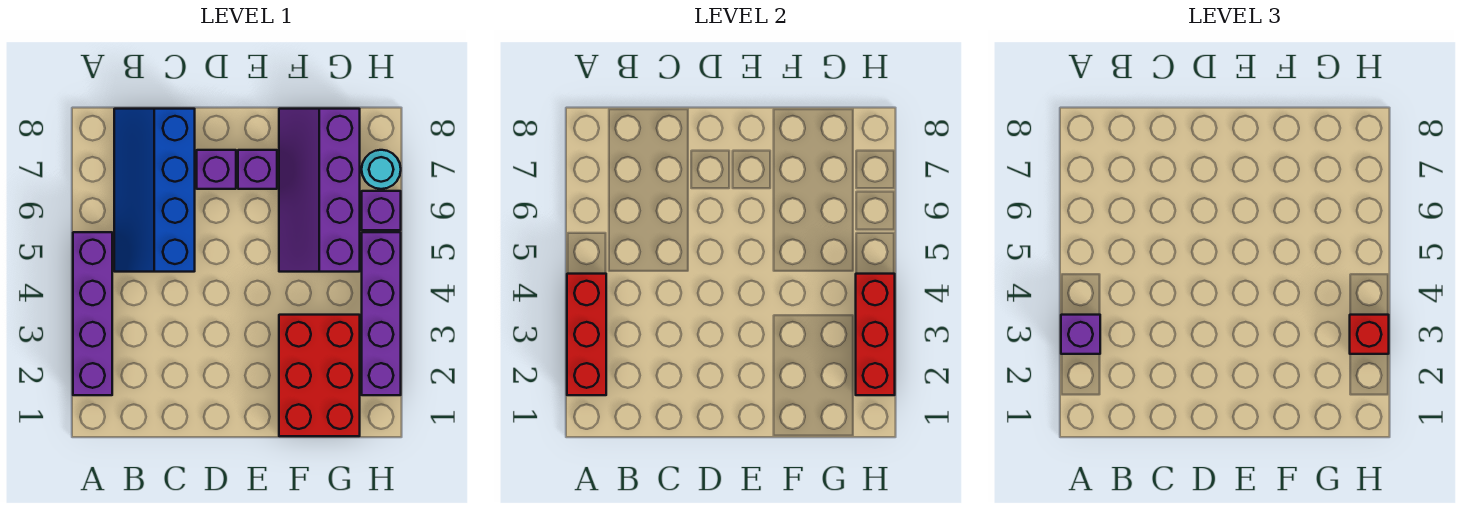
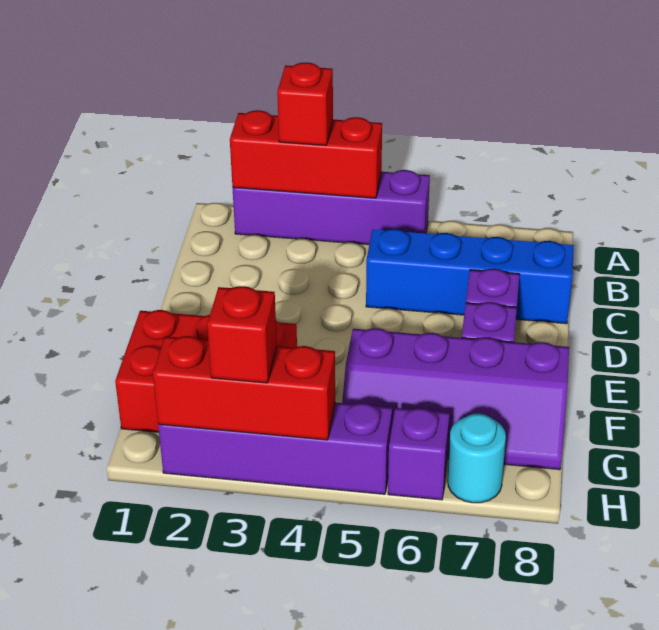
purple 1x1 brick [1061,315,1100,354] -> red 1x1 brick [277,63,333,145]
purple 2x4 slope [279,109,360,272] -> purple 2x4 slope turned to [342,328,569,470]

